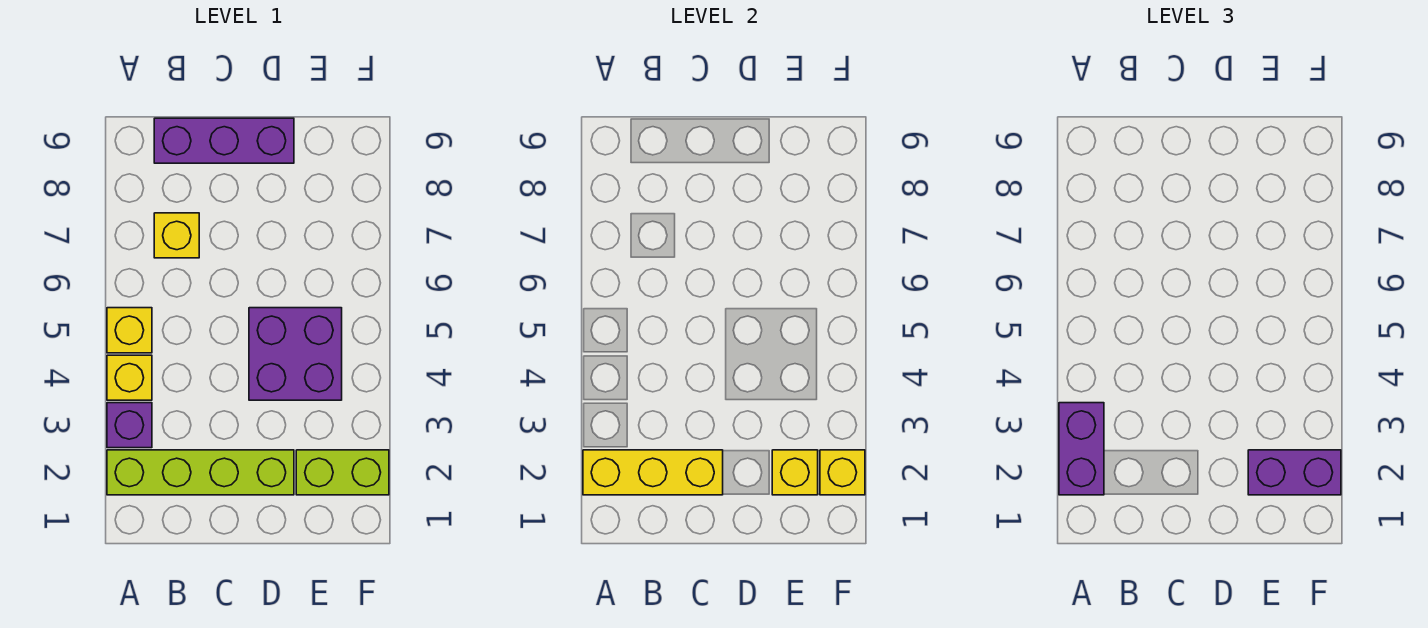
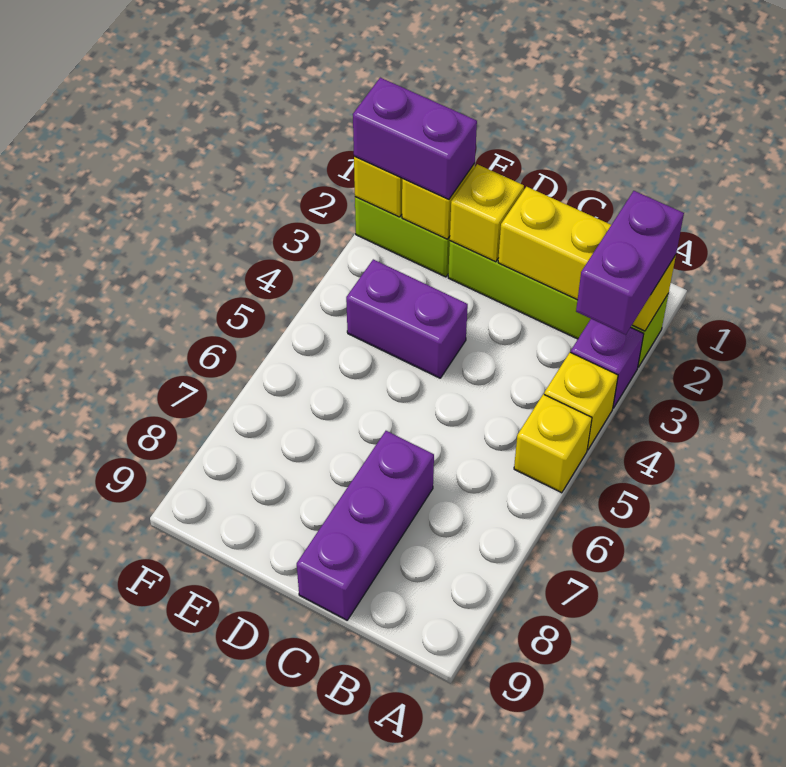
yellow 1x1 brick [154,213,199,258] -> yellow 1x1 brick moved to [450,164,524,262]
purple 1x3 brick [154,118,294,163] -> purple 1x3 brick turned to [297,431,434,620]
purple 2x2 brick [249,308,342,400] -> purple 1x2 brick [346,259,468,378]

